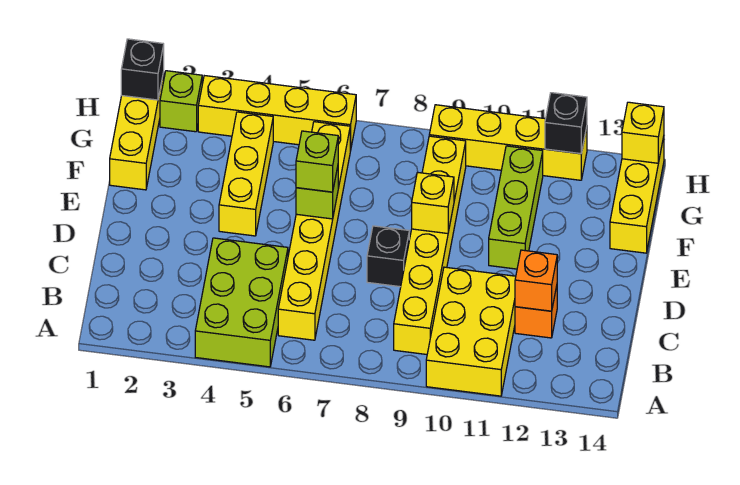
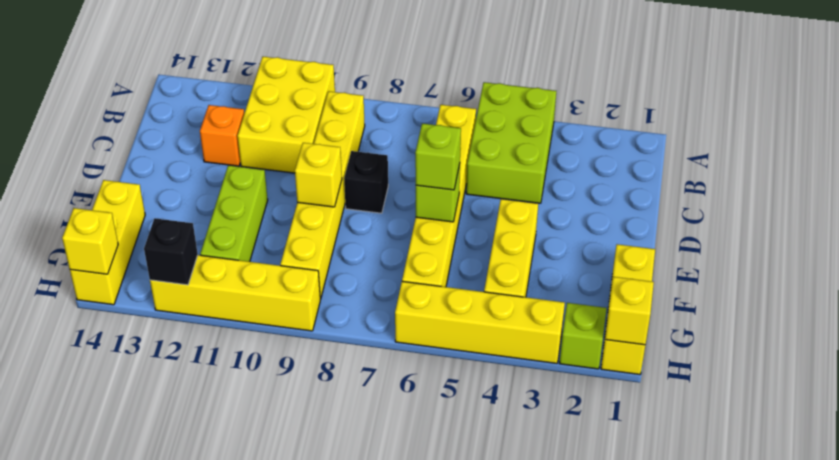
orange 1x1 brick [515,250,557,311] -> none
black 1x1 brick [121,39,164,100] -> yellow 1x1 brick [605,277,654,345]

